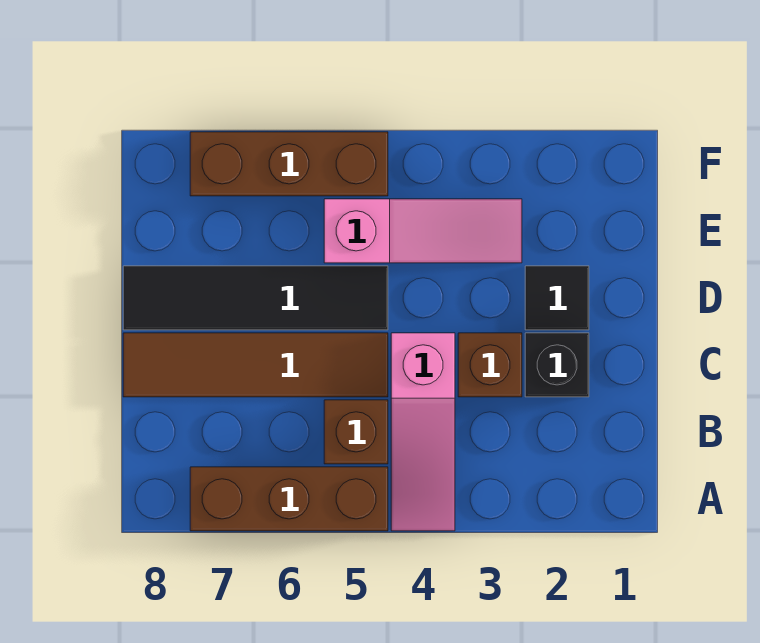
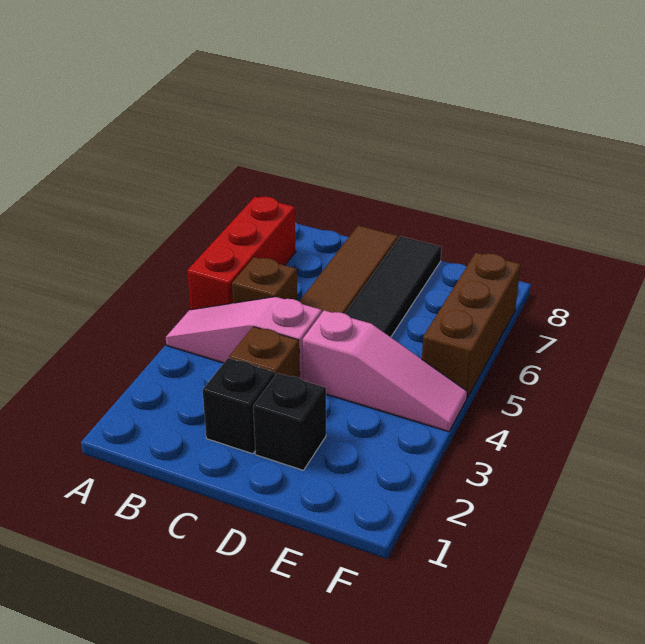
brown 1x3 brick [190,467,388,531] -> red 1x3 brick [187,197,296,310]
black 1x1 tile [525,266,589,330] -> black 1x1 brick [253,373,326,470]
pink 1x3 slope [324,199,522,263] -> pink 1x3 slope turned to [302,310,467,432]

